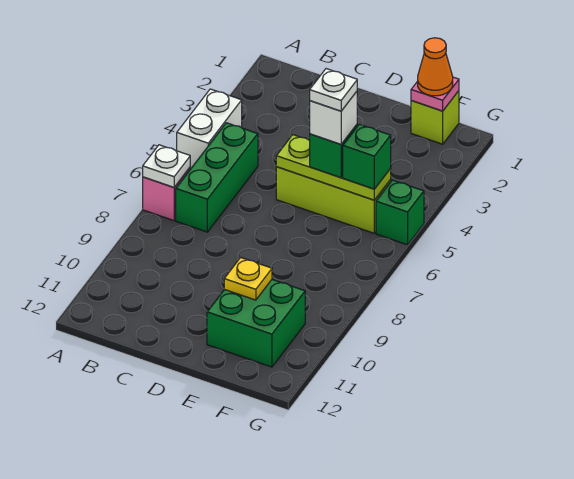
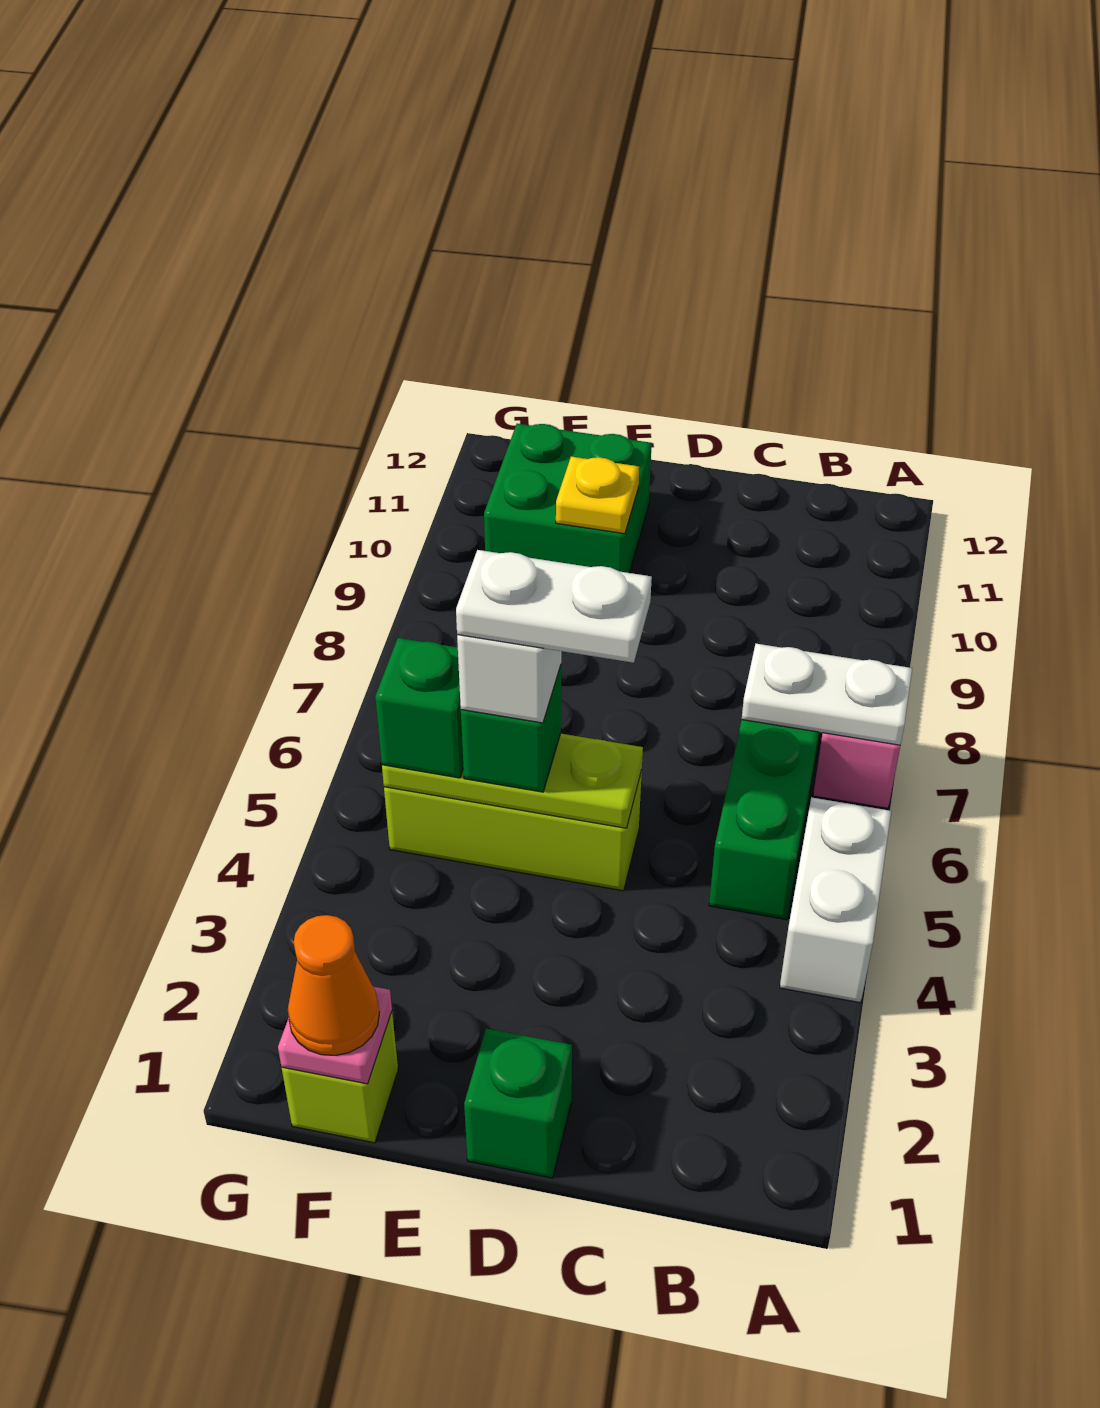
white 1x1 plate [143,145,190,187] -> white 1x2 plate [742,644,912,745]
white 1x1 plate [310,69,357,111] -> white 1x2 plate [456,550,652,663]
green 1x1 brick [376,180,424,245] -> green 1x1 brick moved to [464,1029,572,1178]

